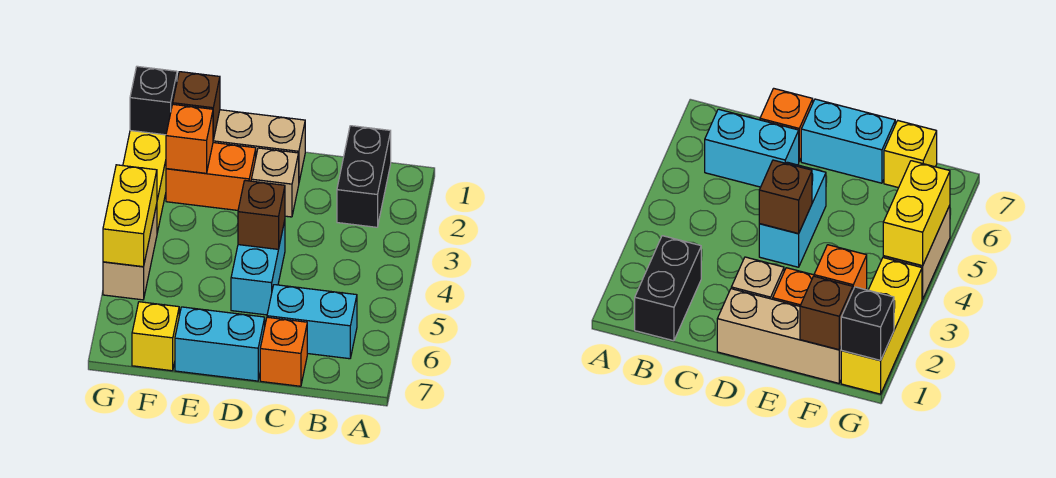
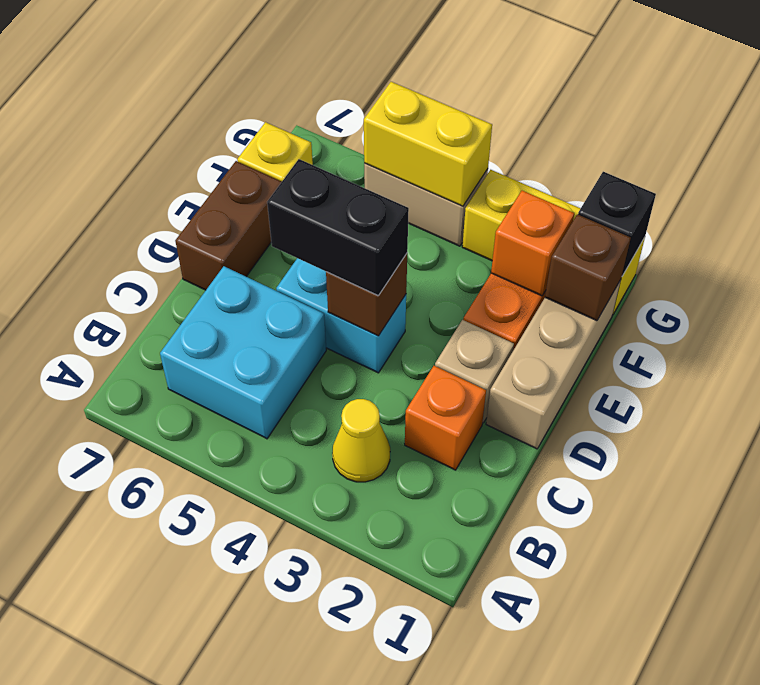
black 1x2 brick [337,126,391,227] -> black 1x2 brick moved to [267,159,409,296]
none -> yellow 1x1 cone [332,399,390,482]
cyan 1x2 brick [267,285,357,359] -> cyan 2x2 brick [160,266,326,439]
orange 1x1 brick [260,317,307,386] -> orange 1x1 brick moved to [405,366,486,470]
cyan 1x2 brick [175,307,265,381] -> brown 1x2 brick [175,161,282,290]

